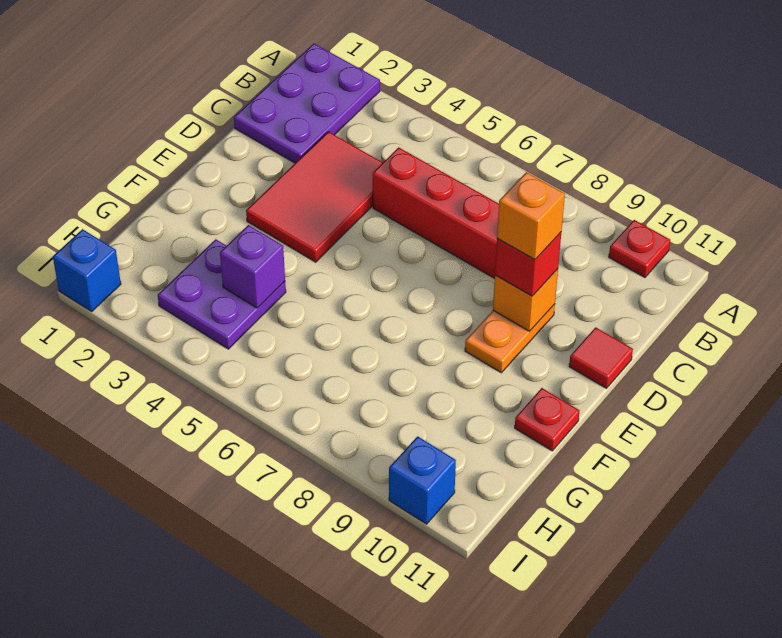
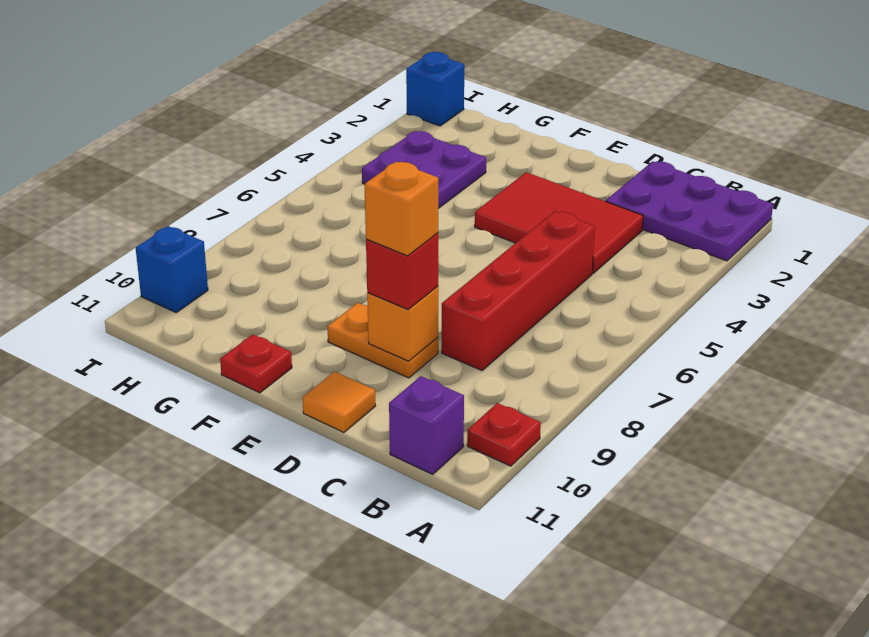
red 1x1 tile [569,327,633,388] -> orange 1x1 tile [303,372,375,433]
purple 1x1 brick [220,225,285,308] -> purple 1x1 brick moved to [389,376,464,474]

